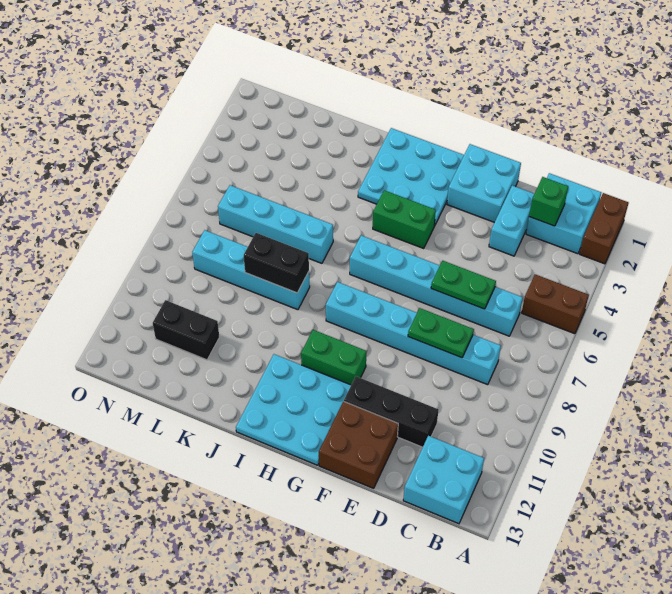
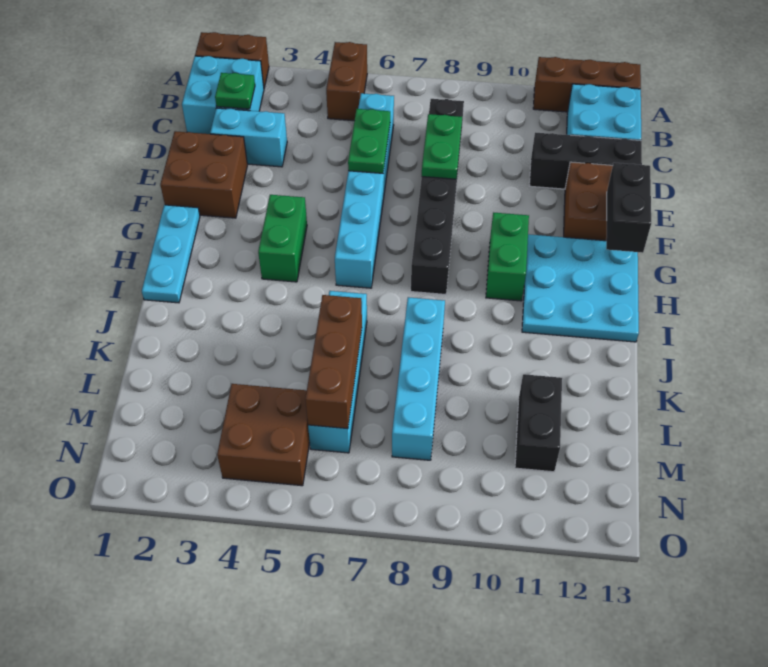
none -> brown 1x3 brick [533,57,641,112]
green 1x1 brick [529,177,568,226] -> green 1x1 plate [215,73,255,109]
cyan 1x6 brick [326,282,501,385] -> black 1x6 brick [411,99,464,295]
black 1x3 brick [344,376,439,447] -> black 1x3 brick turned to [530,132,642,189]
cyan 2x2 brick [447,144,521,222] -> brown 2x2 brick [160,131,247,218]
cyan 3x3 plate [358,128,464,226] -> cyan 1x3 plate [142,205,200,303]
black 1x2 brick [244,233,309,293] -> black 1x2 brick moved to [606,163,651,253]
none -> brown 1x3 brick [305,295,362,429]
none -> brown 2x2 brick [217,384,310,486]

